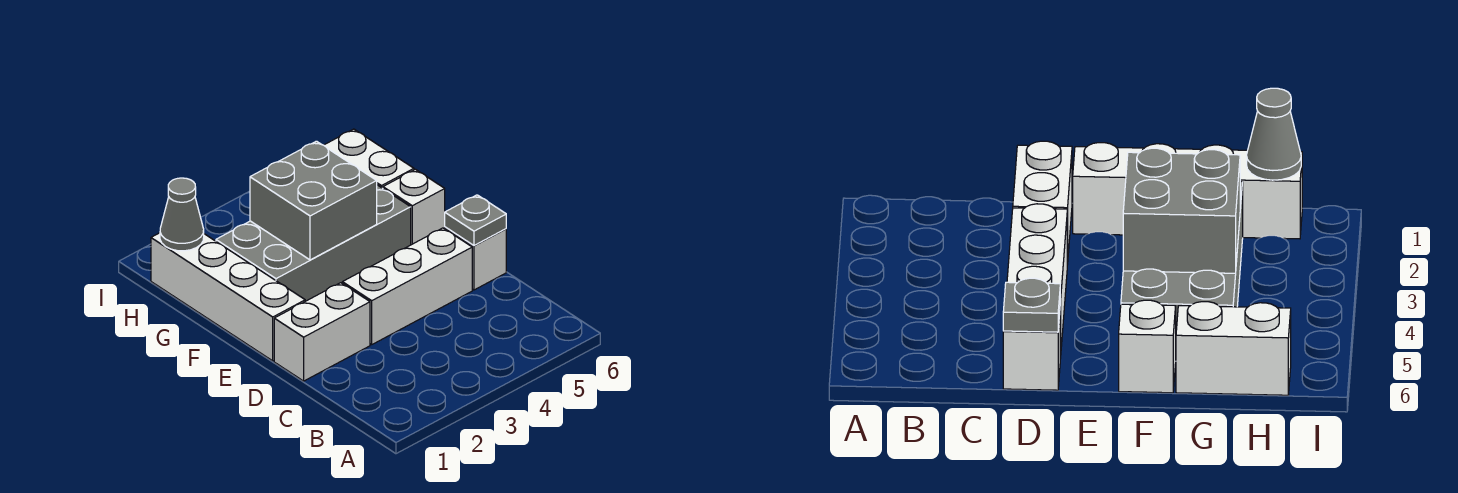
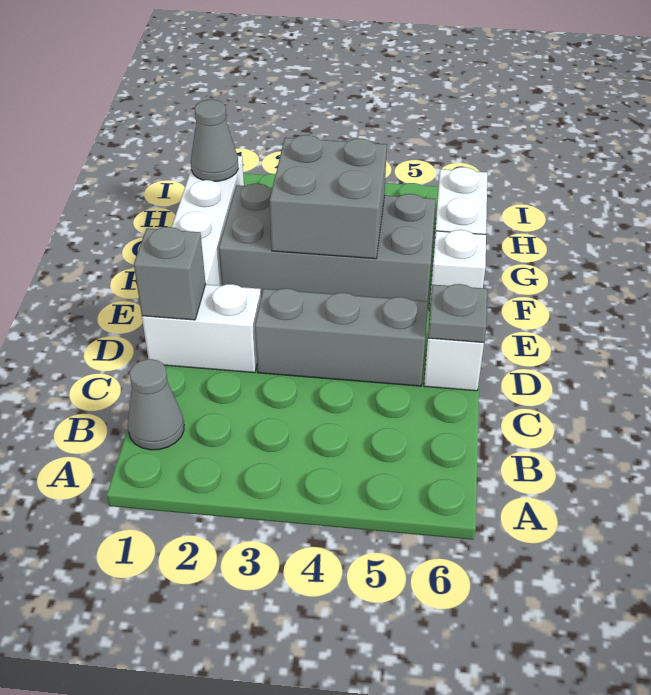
none -> grey 1x1 cone [127,359,184,450]
none -> grey 1x1 brick [134,227,206,320]
white 1x3 brick [342,228,472,344] -> grey 1x3 brick [255,288,428,386]

